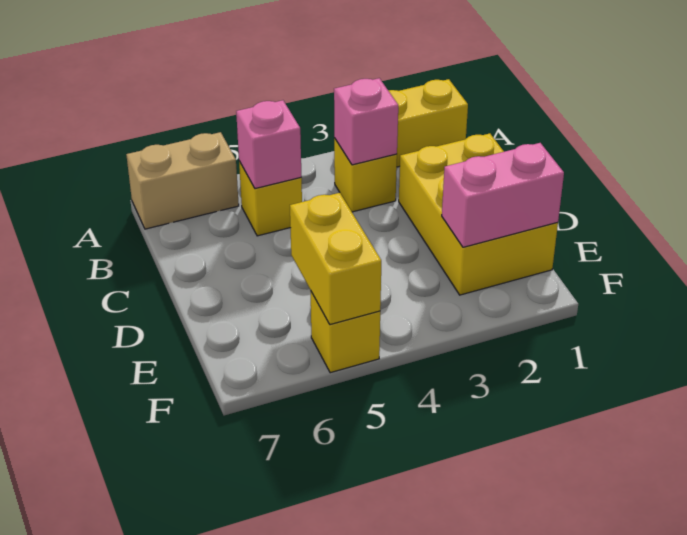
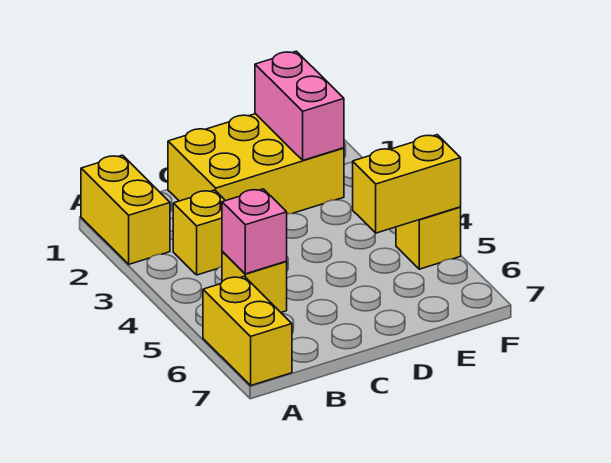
tan 1x2 brick [126,132,239,229] -> yellow 1x2 brick [203,276,292,385]
pink 1x1 brick [334,78,398,165] -> none

